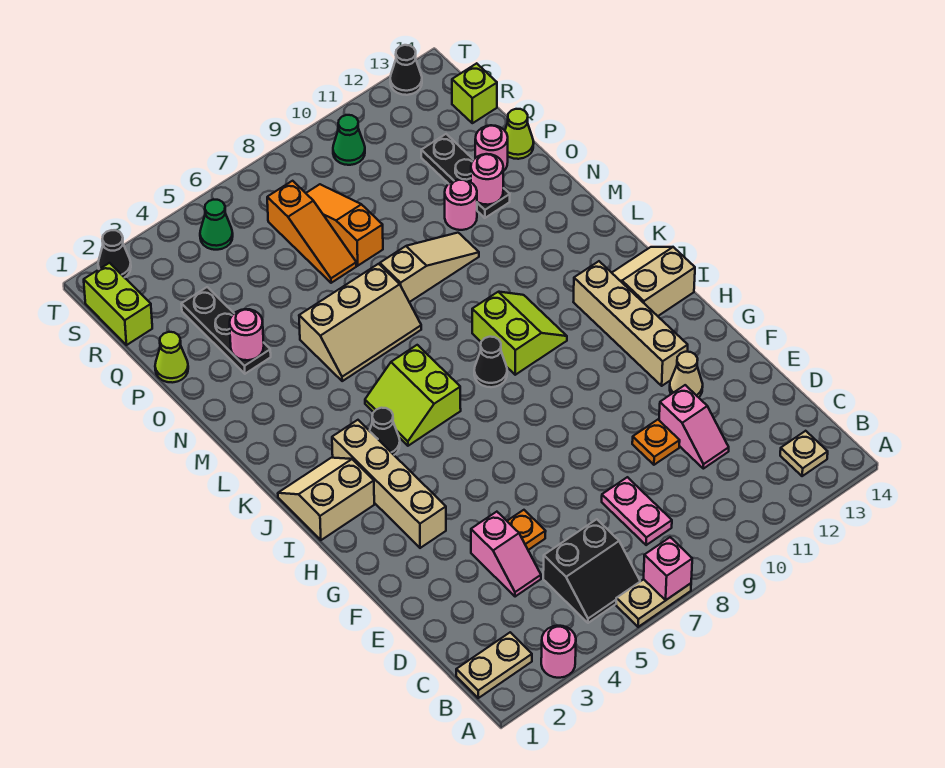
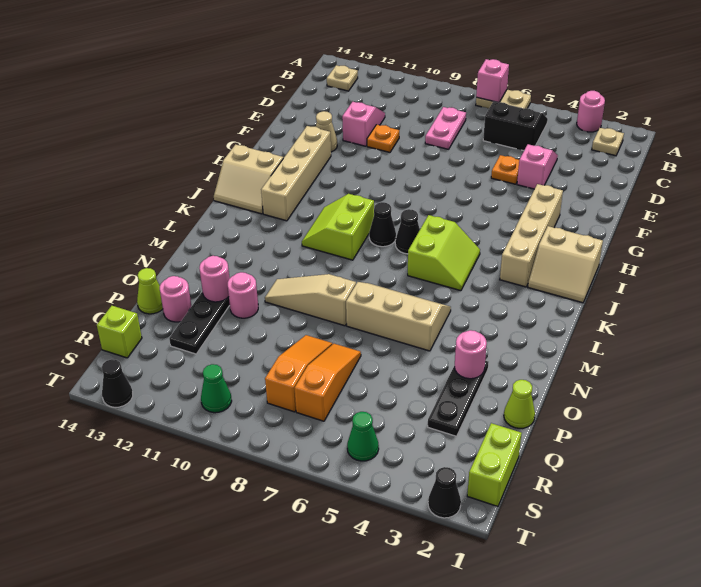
tan 1x2 plate [456,632,532,698] -> tan 1x1 plate [592,128,624,156]
black 1x1 cone [370,408,400,455] -> black 1x1 cone moved to [395,209,420,254]
orange 1x3 slope [306,184,383,266] -> orange 1x3 slope turned to [265,335,333,412]

